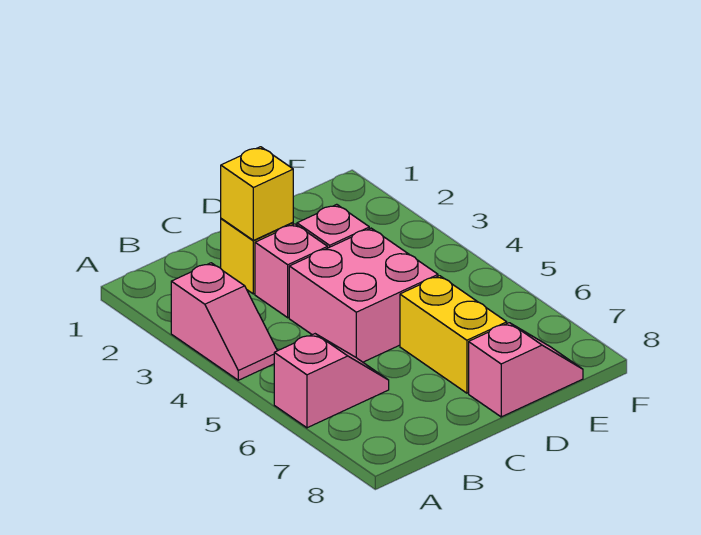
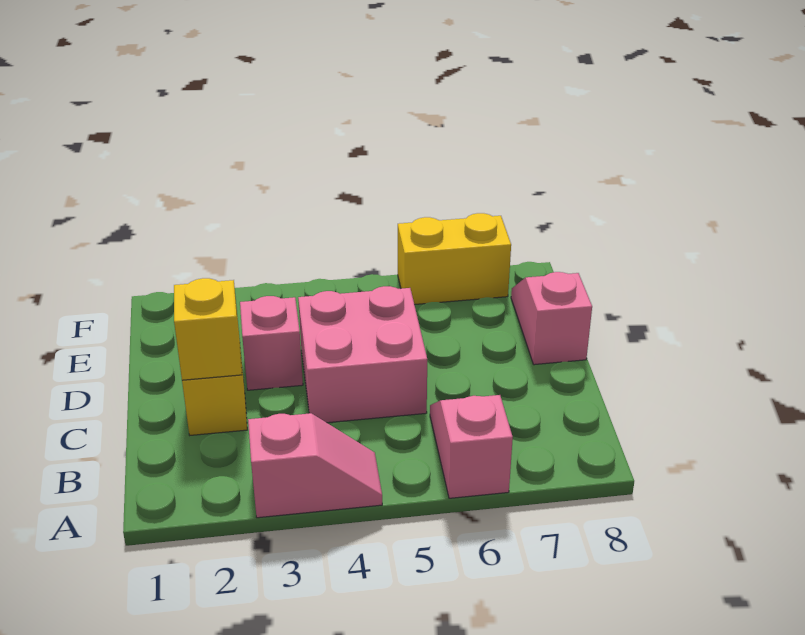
pink 1x1 brick [255,224,328,318] -> none
yellow 1x2 brick [400,276,507,393] -> yellow 1x2 brick moved to [398,213,511,305]

